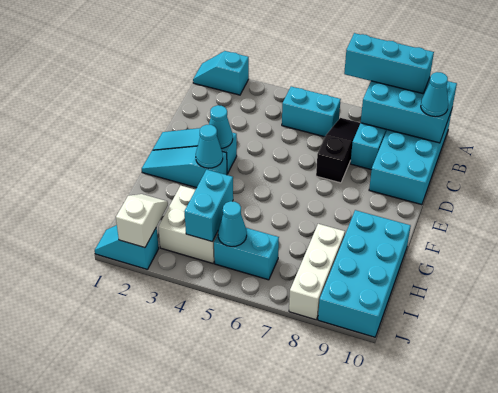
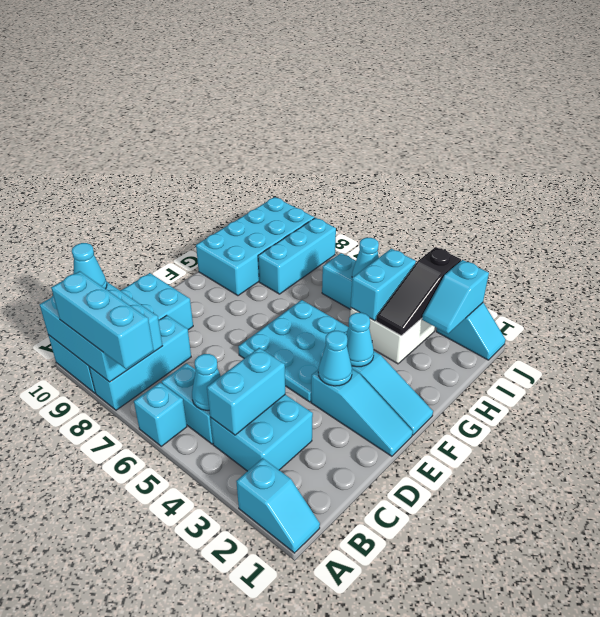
none -> cyan 1x1 brick [134,382,187,446]
none -> cyan 2x2 brick [210,395,313,471]
none -> cyan 1x2 brick [207,348,285,435]
none -> cyan 1x1 cone [192,354,221,410]
black 1x3 slope [316,118,360,183] -> black 1x3 slope moved to [376,247,461,336]
none -> cyan 3x3 plate [238,300,348,402]
white 1x3 brick [289,224,345,320] -> cyan 1x3 brick [258,218,336,294]
white 1x2 slope [116,194,168,248] -> cyan 1x2 slope [422,260,489,334]

